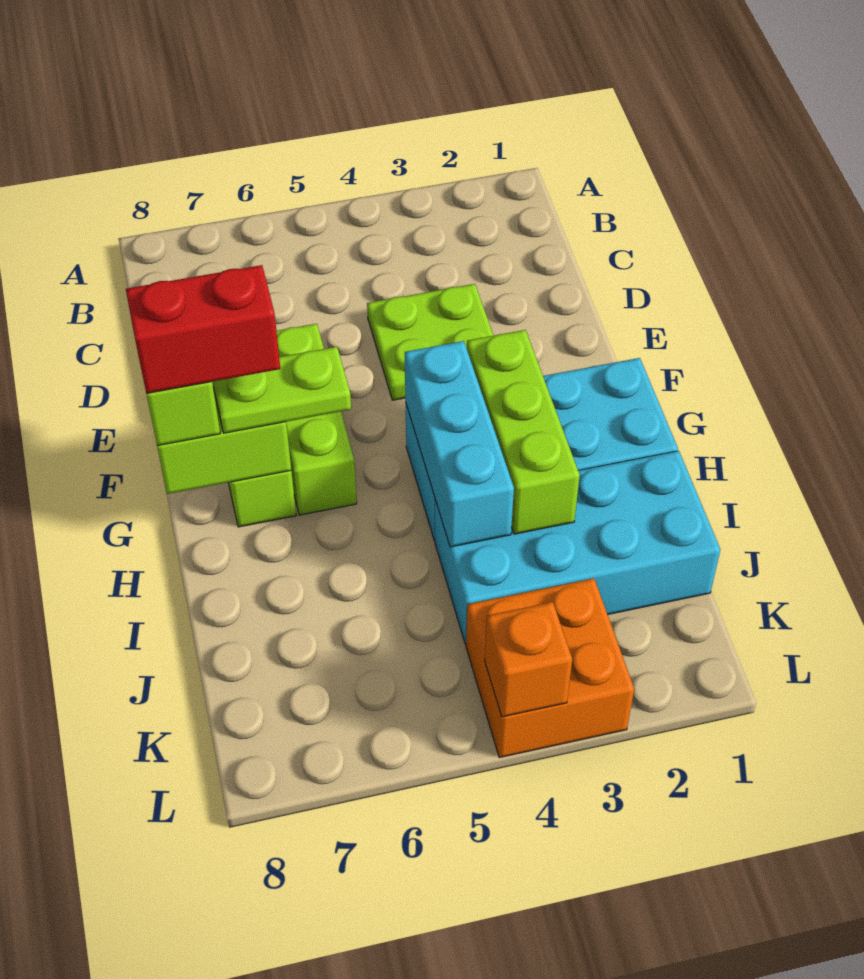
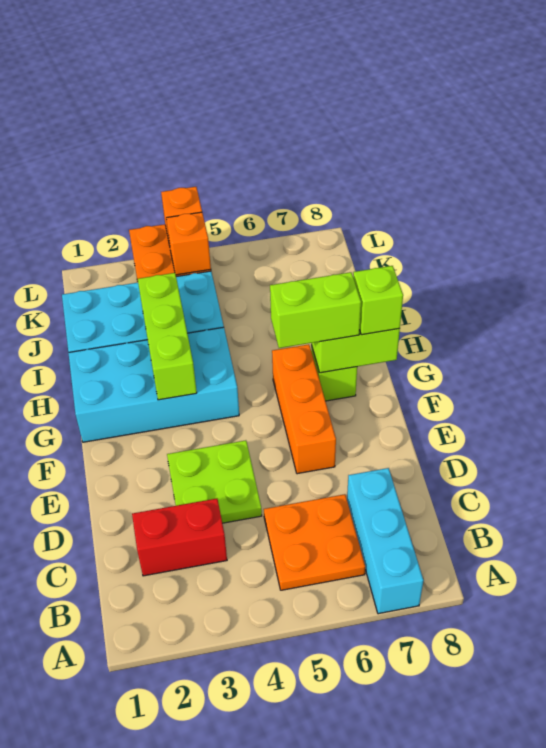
none -> orange 2x2 plate [264,494,365,590]
lime 1x3 brick [276,324,357,515] -> orange 1x3 brick [272,344,336,474]
cyan 1x3 brick [405,341,514,547] -> cyan 1x3 brick moved to [347,468,423,614]
lime 1x2 plate [213,347,351,433] -> lime 1x2 brick [270,272,361,348]
red 1x2 brick [126,265,280,393] -> red 1x2 brick moved to [132,499,227,576]
none -> orange 1x1 brick [166,212,211,275]

